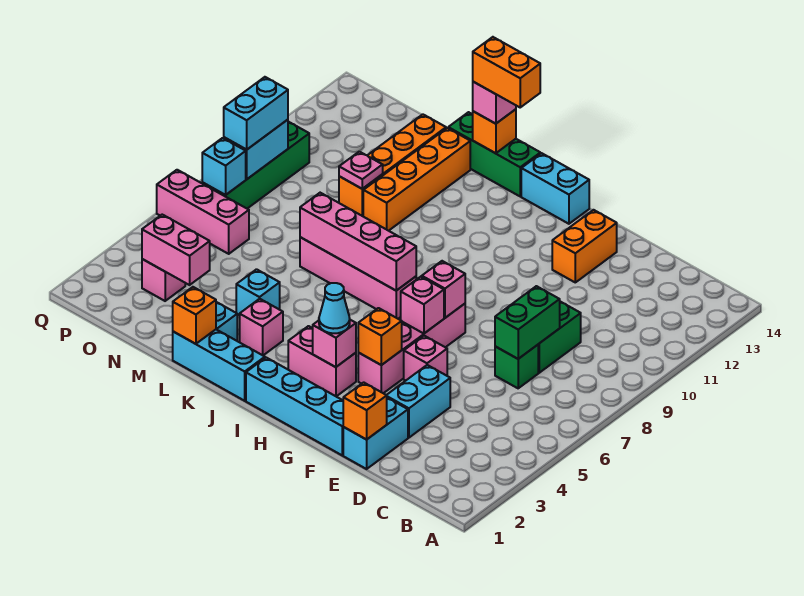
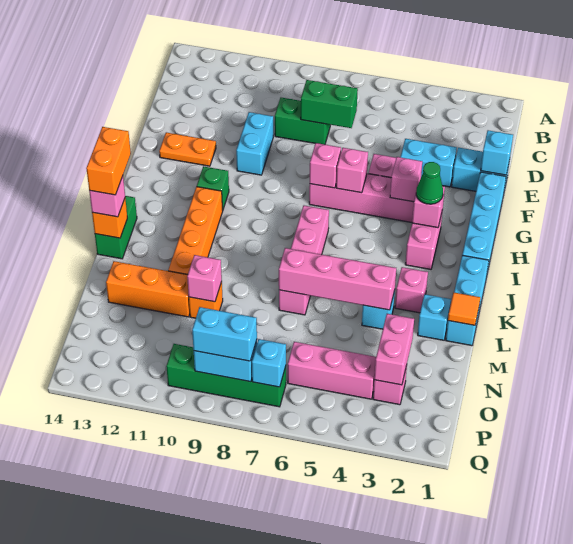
green 1x1 brick [495,345,538,388] -> green 1x1 brick moved to [197,166,229,210]
orange 1x1 brick [343,382,387,440] -> cyan 1x1 brick [481,130,513,175]
orange 1x2 brick [552,210,617,282] -> orange 1x2 plate [159,132,216,166]
orange 1x1 brick [358,308,402,365] -> pink 1x1 brick [390,157,422,202]
cyan 1x1 cone [319,283,350,333] -> green 1x1 cone [416,162,443,204]
cyan 1x2 brick [521,153,589,224] -> cyan 1x2 brick moved to [236,112,273,175]
pink 1x4 brick [300,193,416,291] -> pink 1x4 brick turned to [279,248,396,310]
green 1x3 brick [448,112,540,196] -> green 1x2 brick [95,196,137,259]
orange 1x1 brick [173,287,216,344] -> orange 1x1 tile [448,293,480,325]
orange 1x4 brick [363,128,470,231] -> orange 1x4 brick turned to [168,187,223,275]
pink 1x1 plate [339,152,383,189] -> pink 1x1 brick [187,255,222,302]
pink 1x3 brick [157,170,249,254] -> pink 1x3 brick turned to [288,342,376,399]

